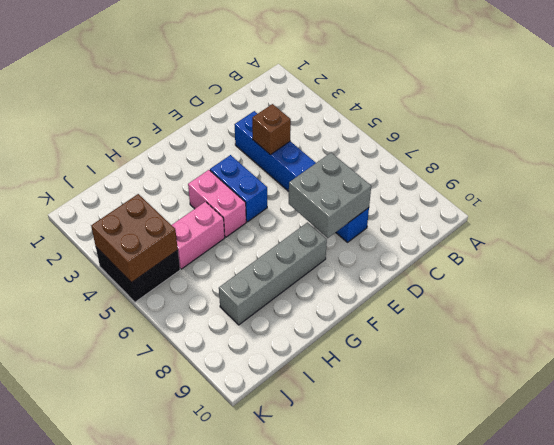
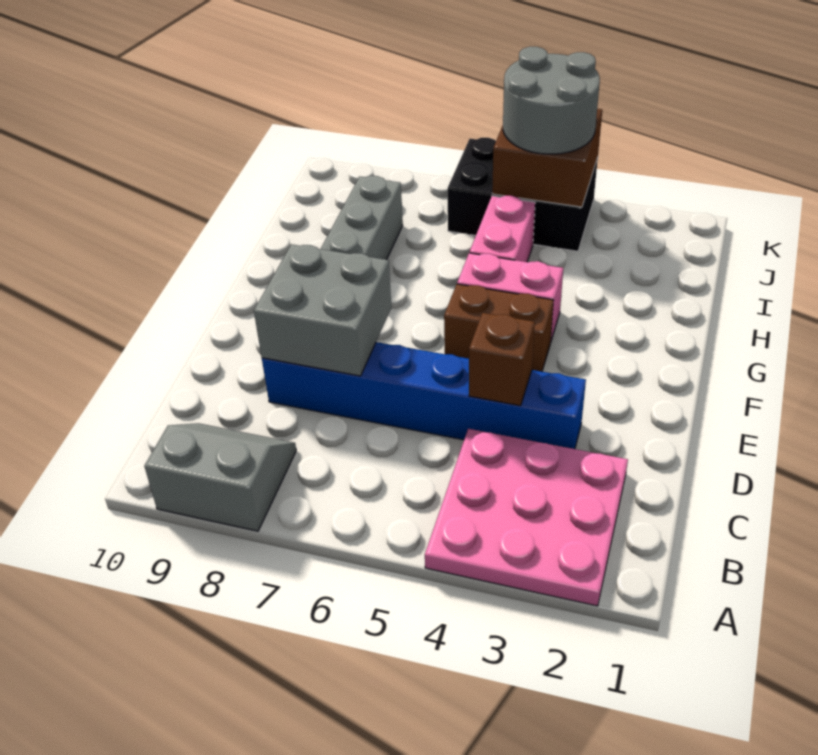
none -> pink 3x3 plate [425,429,628,606]
none -> grey 2x2 slope [144,423,296,531]
blue 1x2 brick [210,155,267,222] -> brown 1x2 brick [444,284,553,372]
black 2x2 brick [96,247,180,302] -> black 2x3 brick [448,138,598,251]
none -> grey 2x2 round brick [503,47,600,154]

